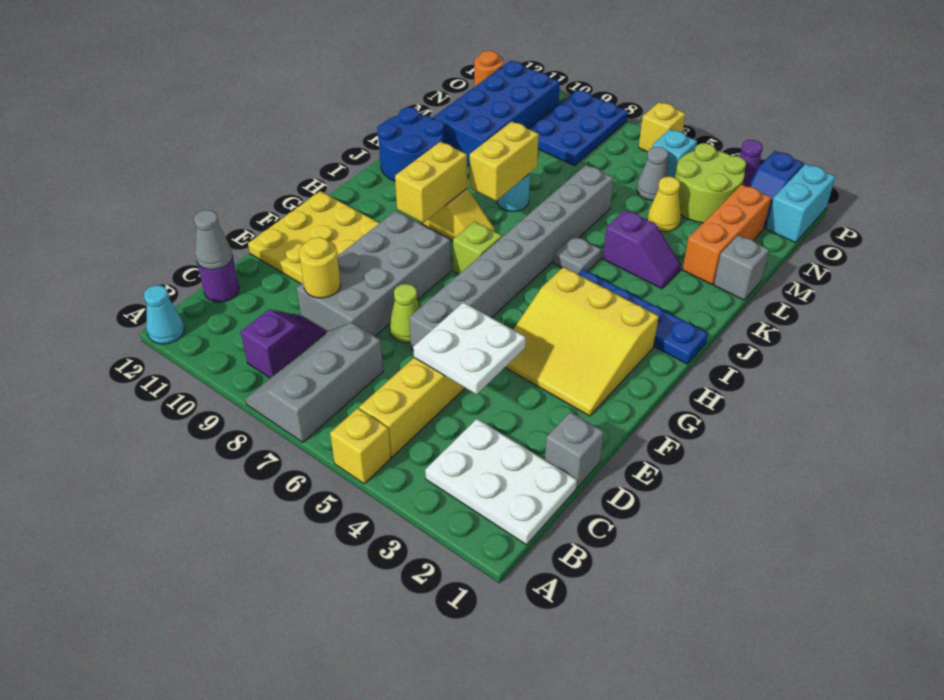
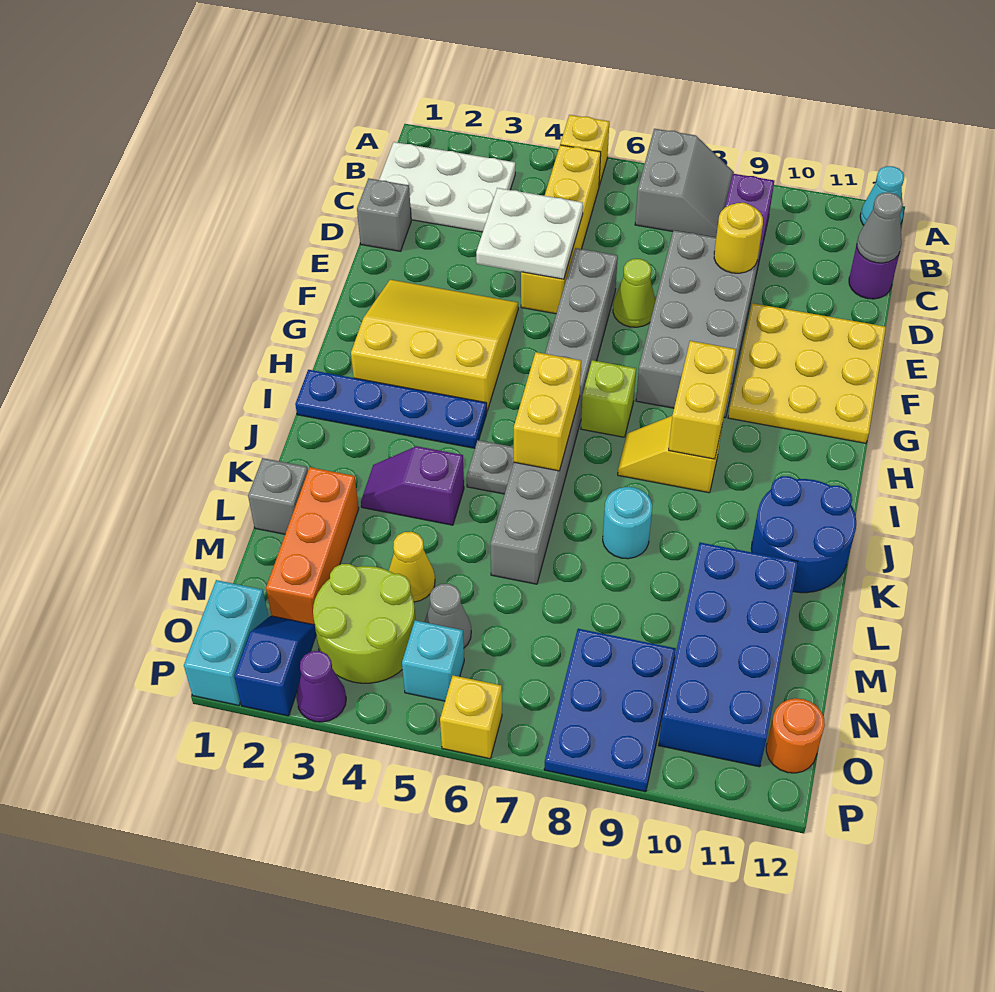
grey 2x3 slope [245,323,383,442] -> grey 2x2 slope [635,129,734,237]
yellow 1x2 brick [470,121,539,201] -> yellow 1x2 brick moved to [514,352,581,471]

